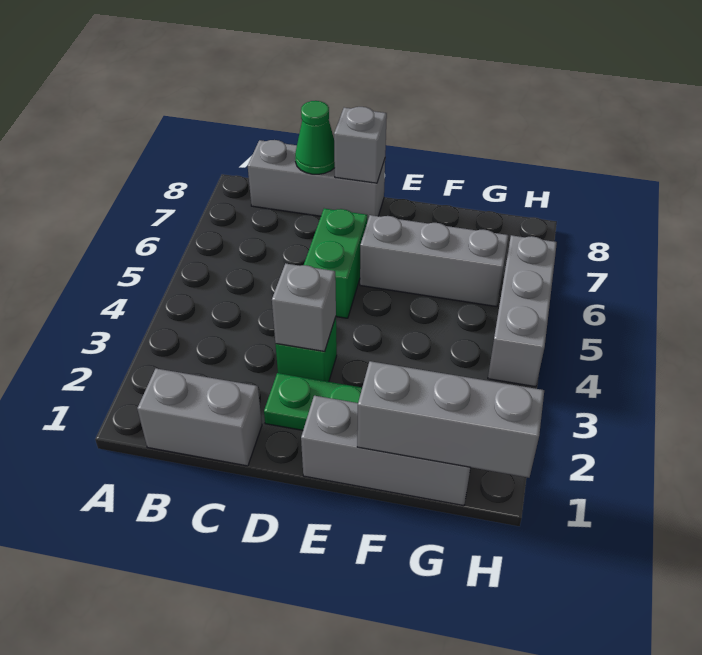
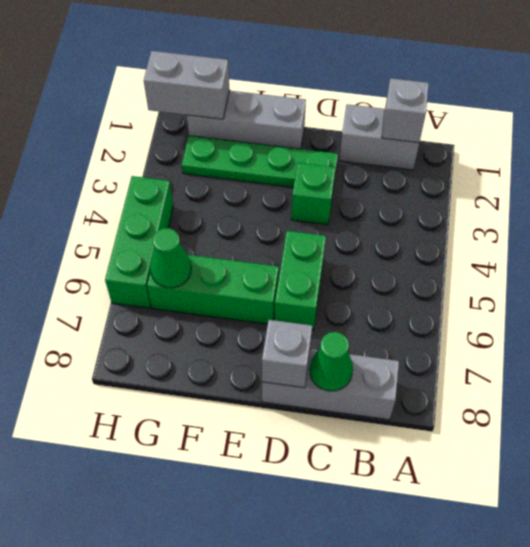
grey 1x1 brick [272,263,336,351] -> grey 1x1 brick moved to [382,78,429,143]
grey 1x3 brick [360,215,508,307] -> green 1x3 brick [147,255,279,324]
grey 1x3 brick [357,361,544,478] -> grey 1x2 brick [144,51,229,119]
none -> green 1x1 cone [150,228,191,288]
grey 1x3 brick [488,235,557,387] -> green 1x3 brick [105,176,173,308]

